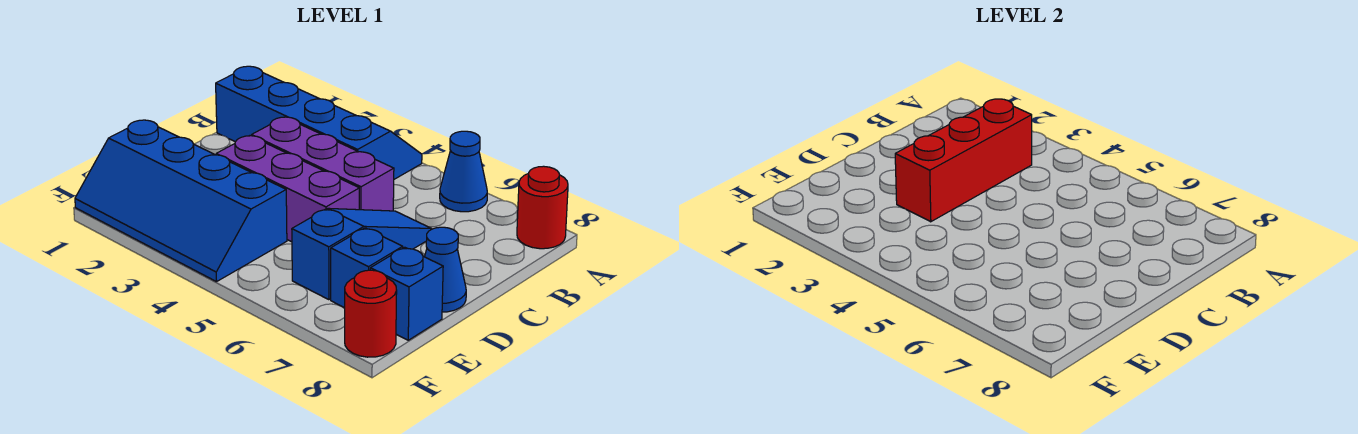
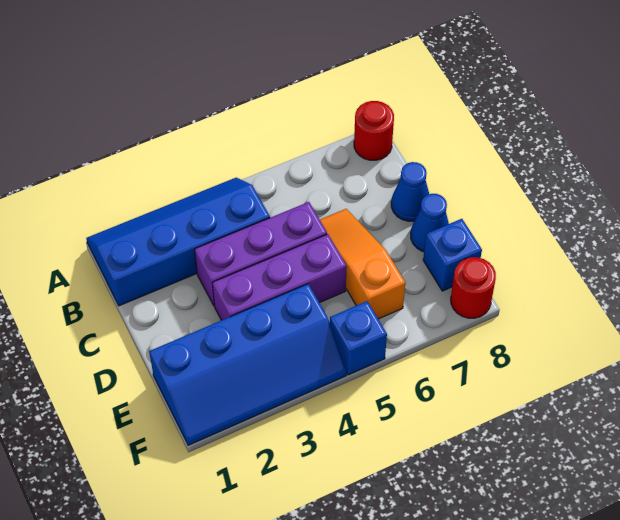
blue 1x1 cone [440,131,487,212] -> blue 1x1 cone moved to [391,162,429,221]
red 1x3 brick [895,99,1032,222] -> none
blue 1x3 slope [292,208,432,300] -> orange 1x3 slope [320,209,405,319]
blue 1x1 brick [331,228,403,308] -> blue 1x1 brick moved to [330,301,387,375]

